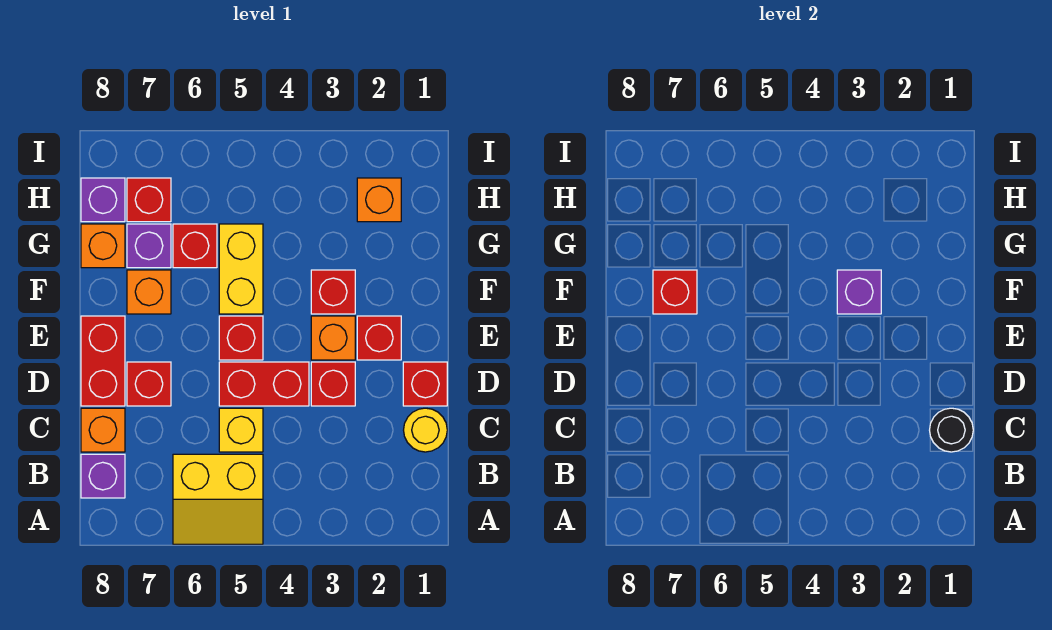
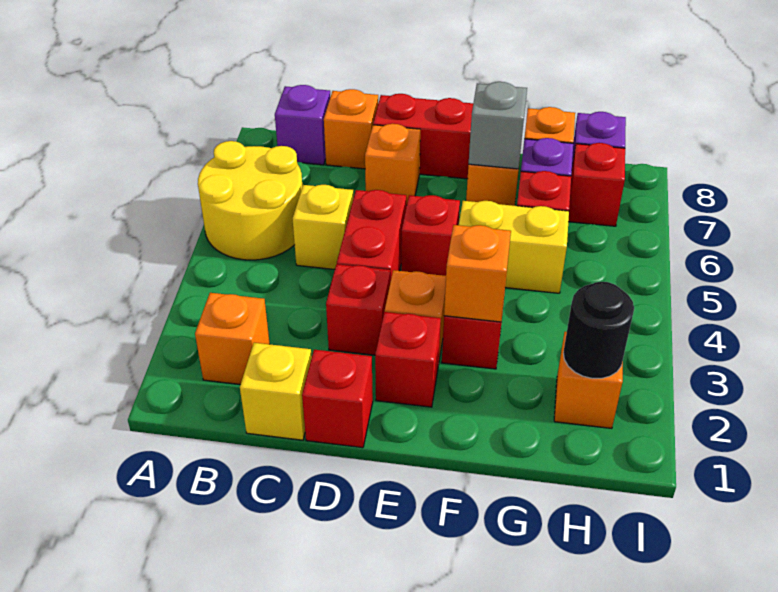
yellow 2x2 slope [173,454,263,544] -> yellow 2x2 round brick [198,141,302,260]
none -> orange 1x1 brick [195,293,270,385]
yellow 1x1 round brick [404,408,447,452] -> yellow 1x1 brick [240,343,312,440]
black 1x1 round brick [930,408,973,452] -> black 1x1 round brick moved to [563,282,634,378]
red 1x1 brick [127,362,171,406] -> orange 1x1 brick [365,124,420,205]
purple 1x1 brick [837,270,881,314] -> orange 1x1 brick [444,225,511,322]
red 1x1 brick [653,270,697,314] -> grey 1x1 brick [469,82,527,169]

